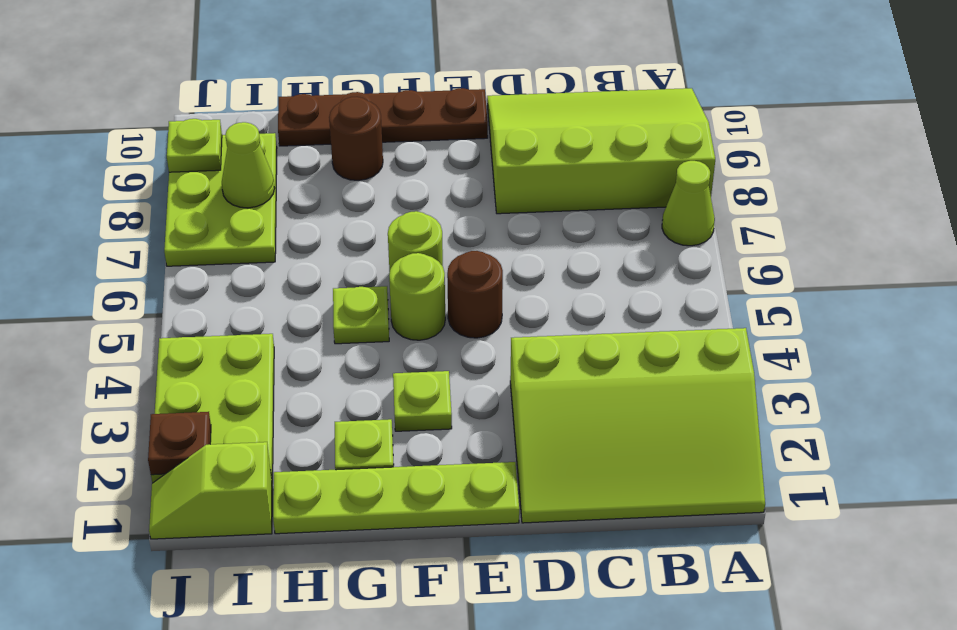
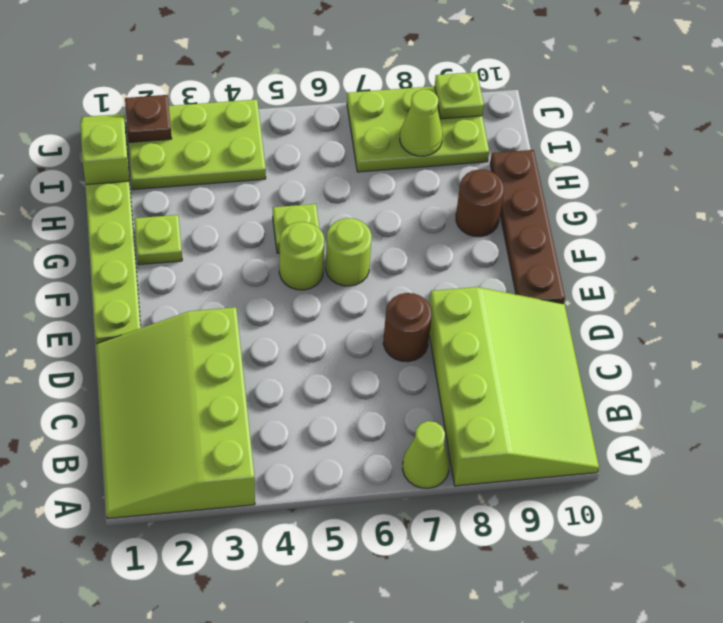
brown 1x1 round brick [447,251,503,338] -> brown 1x1 round brick moved to [383,293,432,362]
lime 1x1 plate [393,371,452,431] -> none

